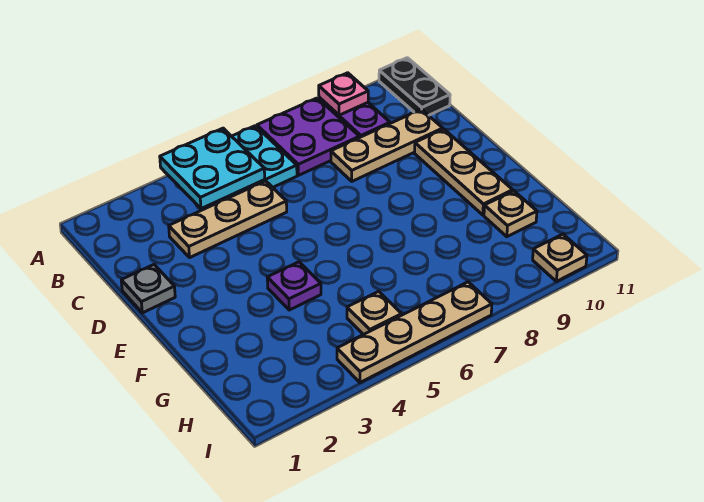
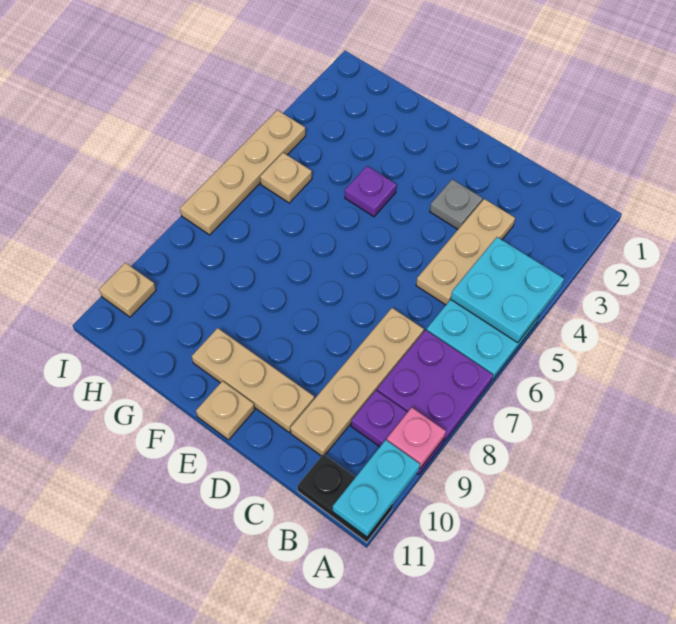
none -> cyan 1x2 plate [333,440,420,537]
tan 1x3 plate [331,109,443,181] -> tan 1x4 plate [290,308,424,456]
grey 1x1 plate [121,265,175,313] -> grey 1x1 plate moved to [430,179,483,229]
tan 1x1 plate [484,191,537,237] -> tan 1x1 plate moved to [196,381,255,440]

